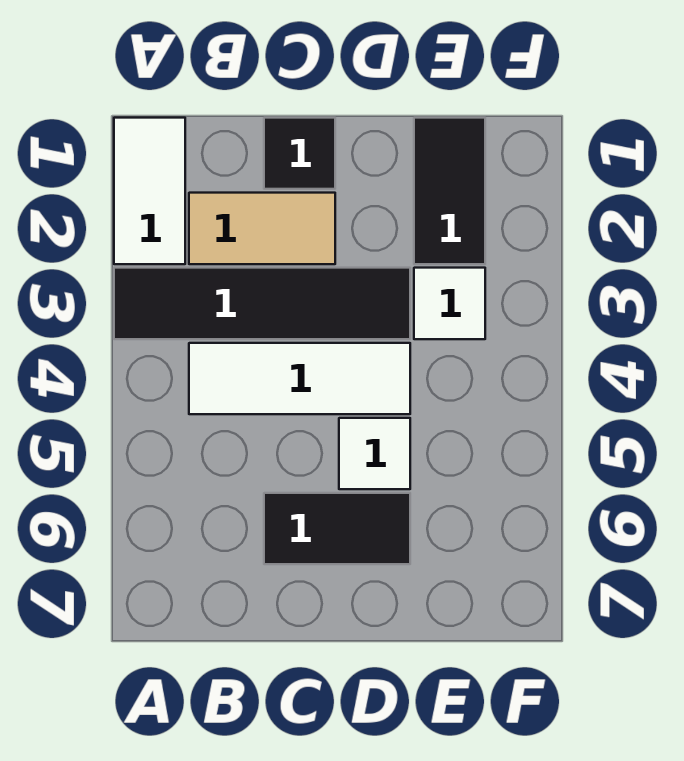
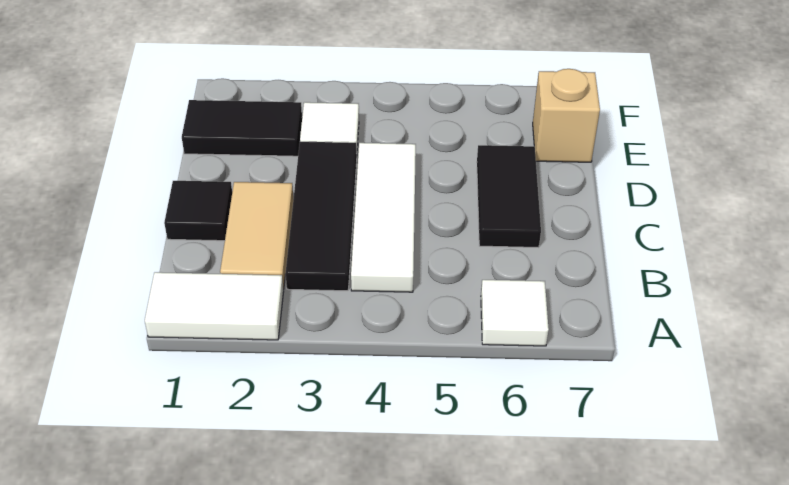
black 1x4 tile [114,268,410,339] -> black 1x3 tile [286,142,357,291]
white 1x1 tile [339,418,410,489] -> white 1x1 tile moved to [481,280,549,346]
none -> tan 1x1 brick [533,69,600,162]

